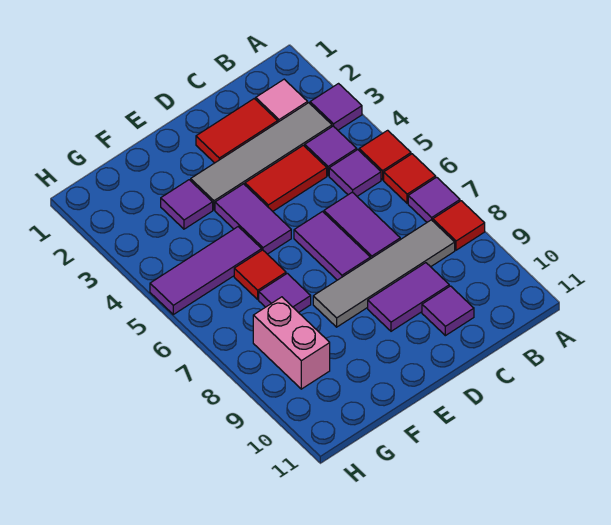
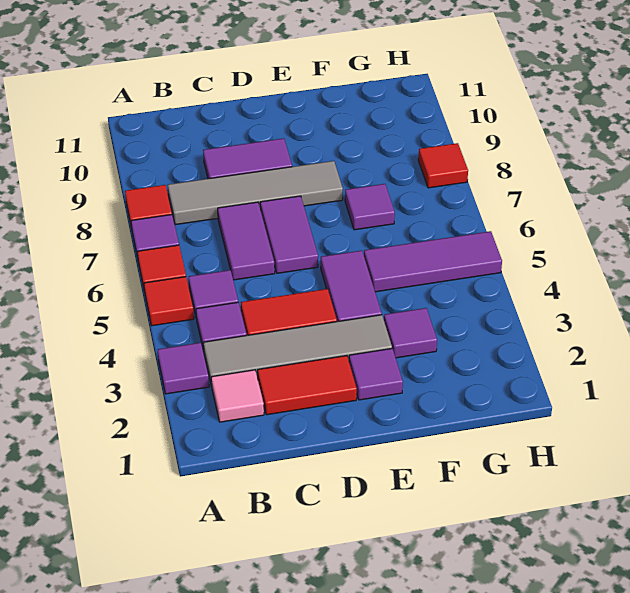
purple 1x1 tile [422,286,474,336] -> purple 1x1 tile moved to [349,349,403,400]
red 1x1 tile [234,250,286,299] -> red 1x1 tile moved to [418,143,468,188]
pink 1x2 brick [253,297,330,389] -> none

